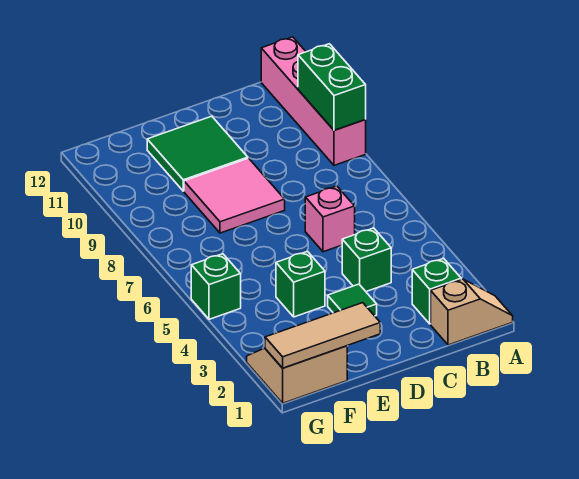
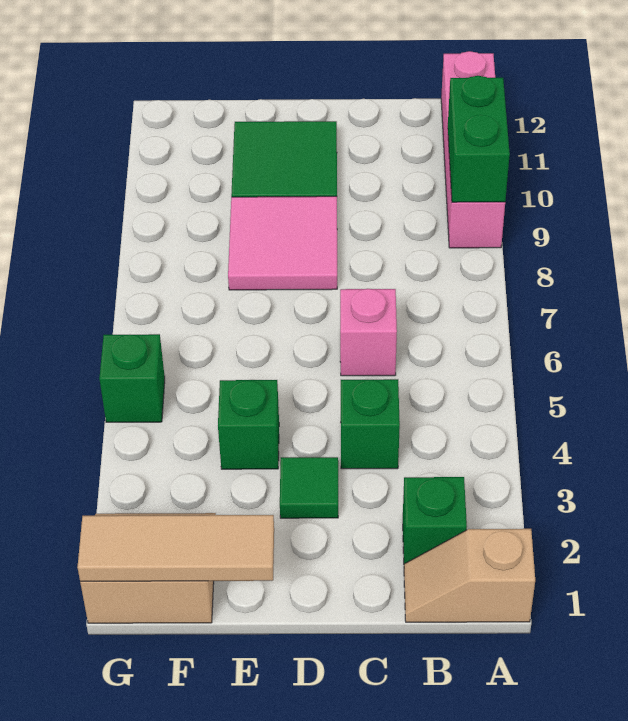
tan 1x2 slope [431,279,513,345] -> tan 1x2 slope turned to [404,529,535,622]

